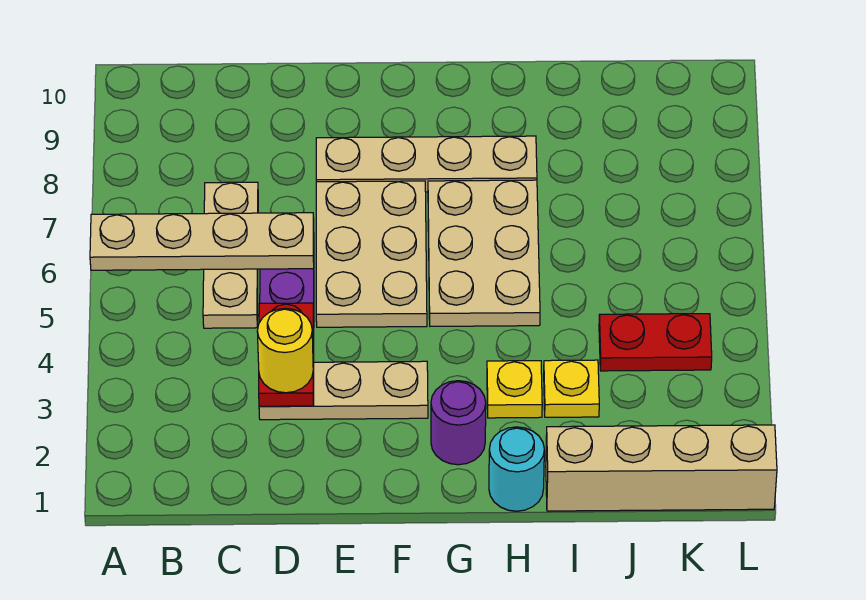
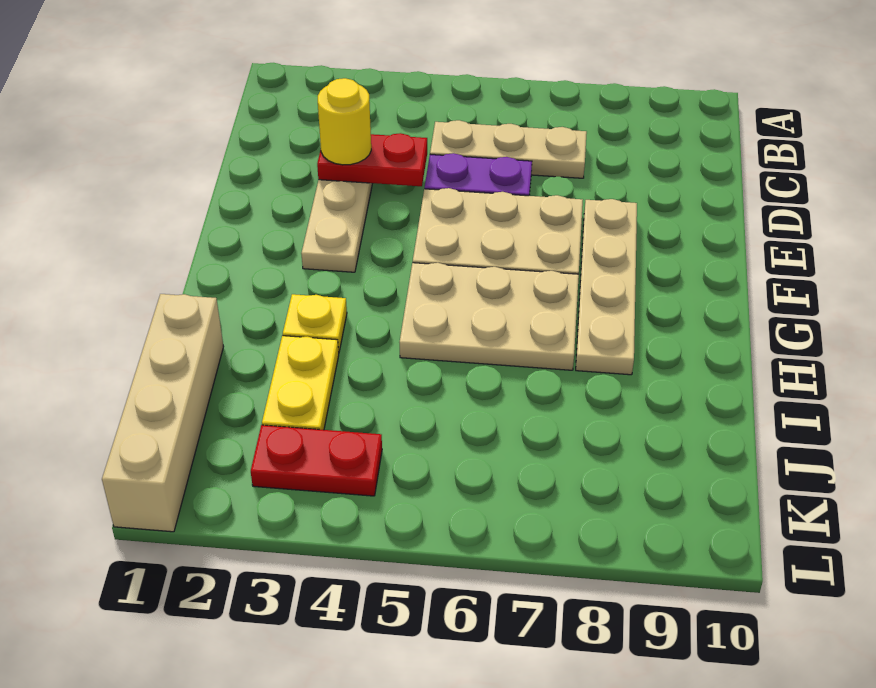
tan 1x4 plate [90,213,314,270] -> none
purple 1x1 round brick [431,381,486,465] -> none
cyan 1x1 round brick [489,427,544,511] -> none
yellow 1x1 plate [544,360,599,417] -> yellow 1x2 plate [262,336,339,430]
red 1x2 plate [599,314,712,371] -> red 1x2 plate turned to [251,425,382,496]

